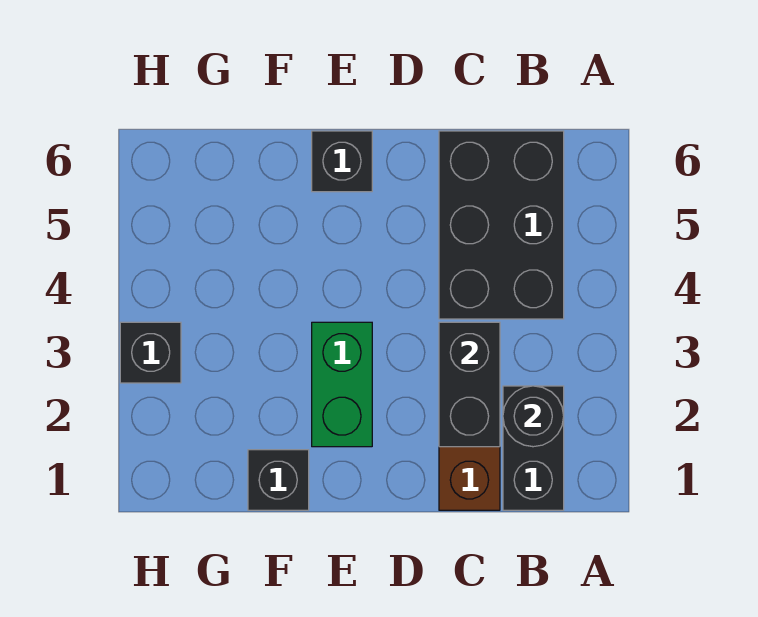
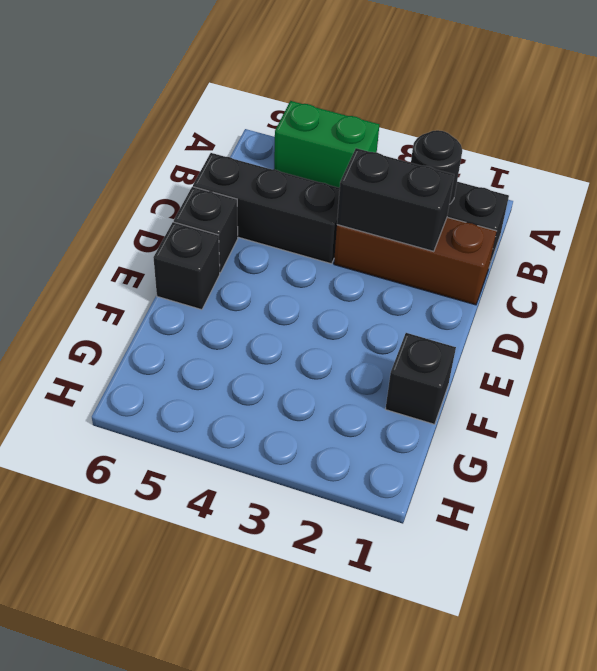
black 2x3 brick [439,131,564,319] -> black 1x3 brick [193,153,340,264]
green 1x2 brick [312,322,372,447] -> green 1x2 brick moved to [274,101,379,188]
black 1x1 brick [120,322,181,383] -> black 1x1 brick moved to [174,187,238,273]

